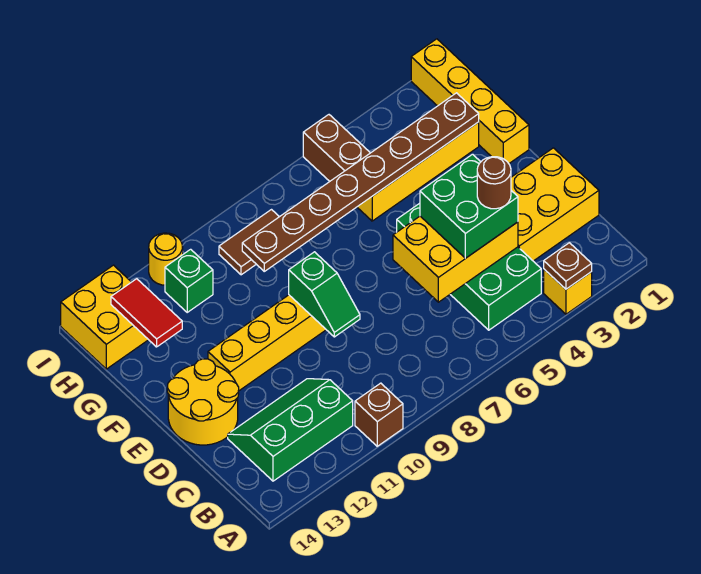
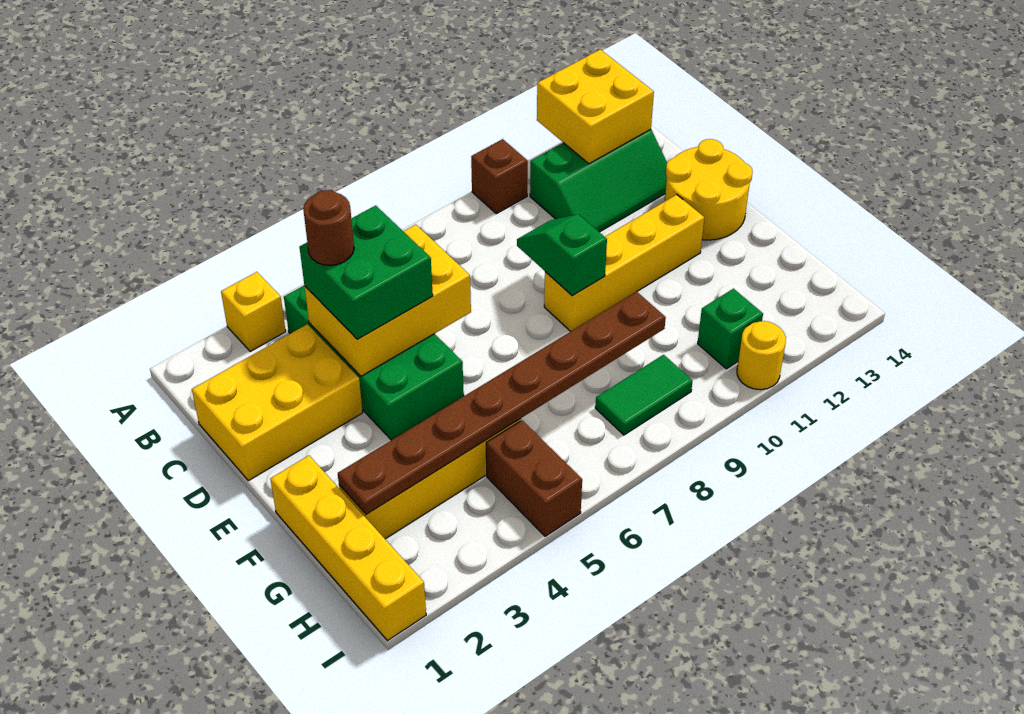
brown 1x1 plate [544,243,592,289] -> none
red 1x2 tile [111,279,182,347] -> none
brown 1x2 tile [219,210,279,275] -> green 1x2 tile [595,355,693,435]
yellow 2x2 brick [61,265,148,369] -> yellow 2x2 brick moved to [537,49,654,164]

